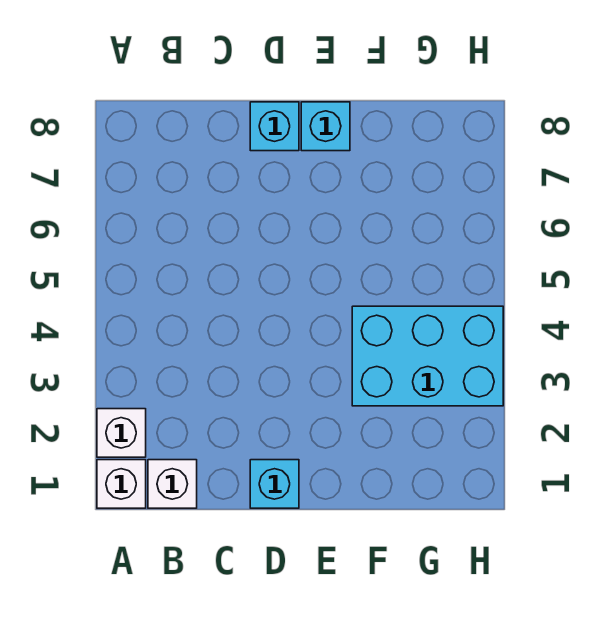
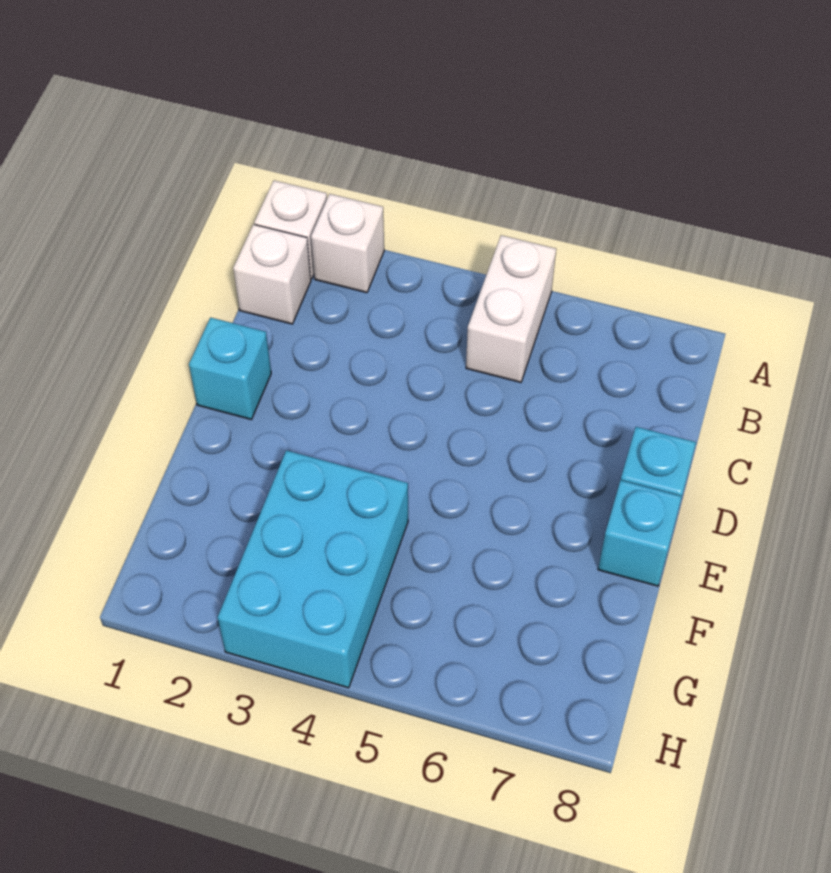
none -> white 1x2 brick [466,235,556,382]

